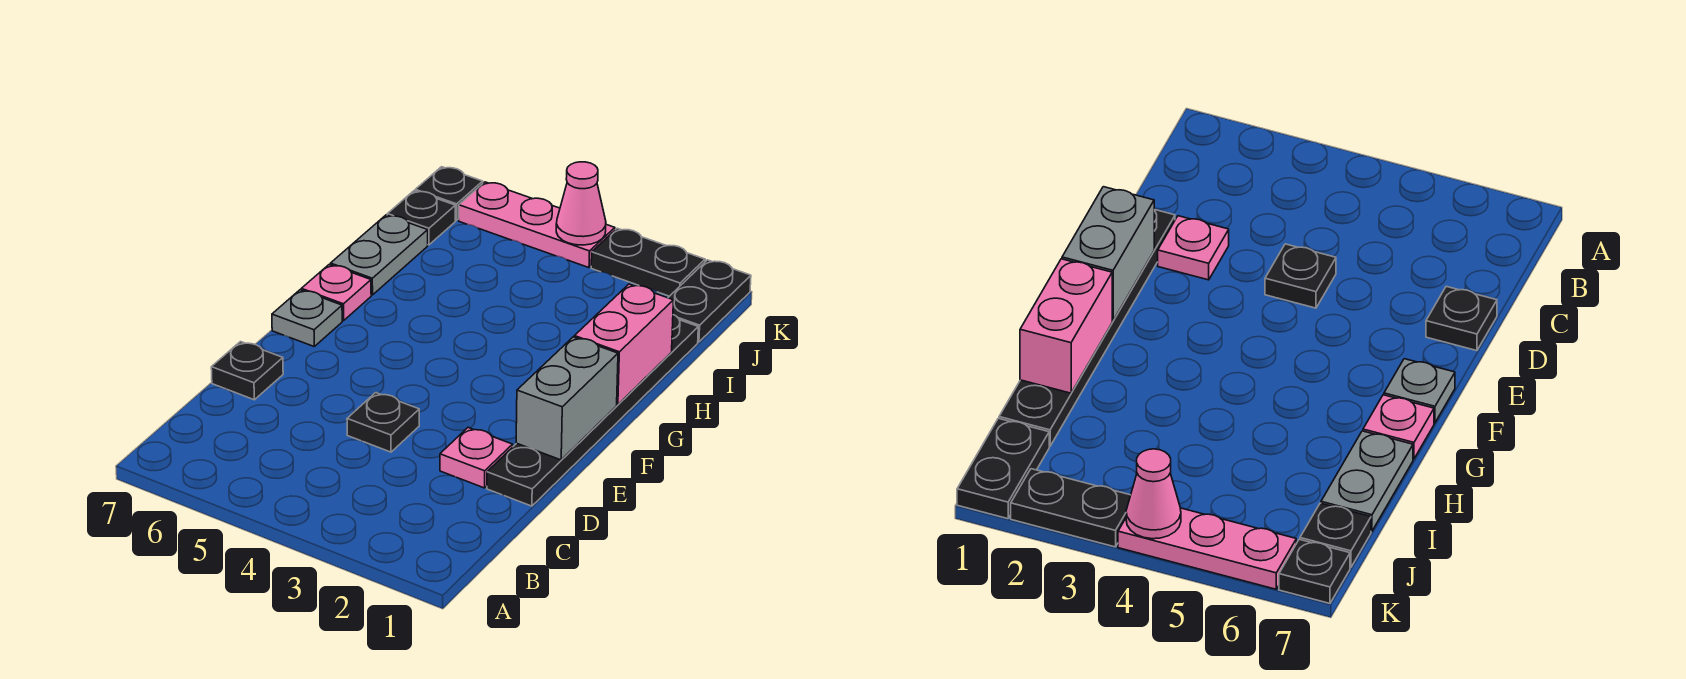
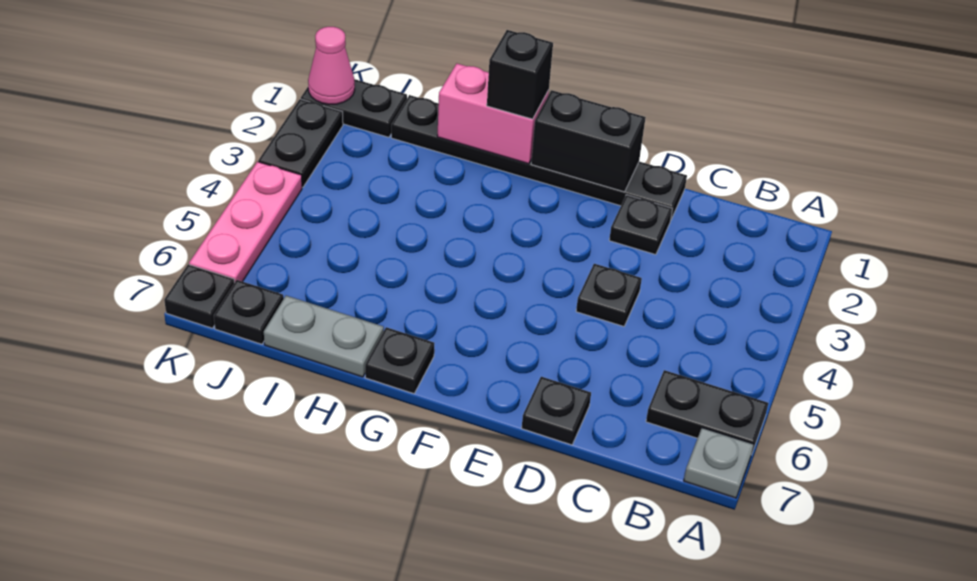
none -> black 1x2 plate [646,370,768,452]
pink 1x1 plate [440,428,513,488] -> black 1x1 plate [609,195,672,255]
grey 1x2 brick [516,337,618,460] -> black 1x2 brick [531,90,646,192]
grey 1x1 plate [272,290,342,346] -> grey 1x1 plate moved to [684,428,754,498]
none -> black 1x1 brick [487,30,553,119]
pink 1x1 plate [301,264,371,321] -> black 1x1 plate [365,327,434,394]
pink 1x1 cone [556,162,606,245] -> pink 1x1 cone moved to [308,27,355,105]

